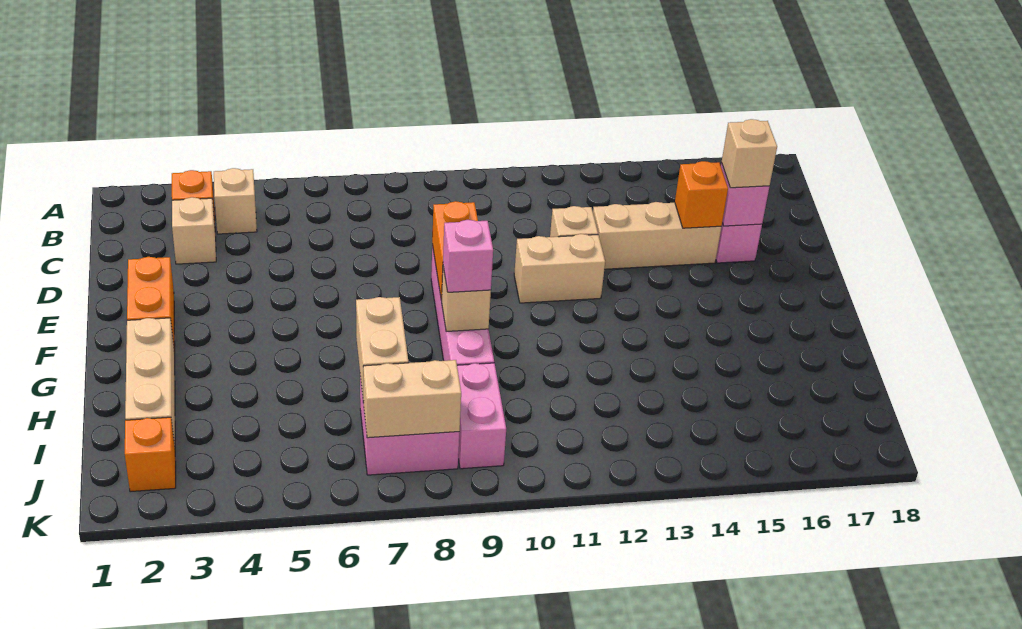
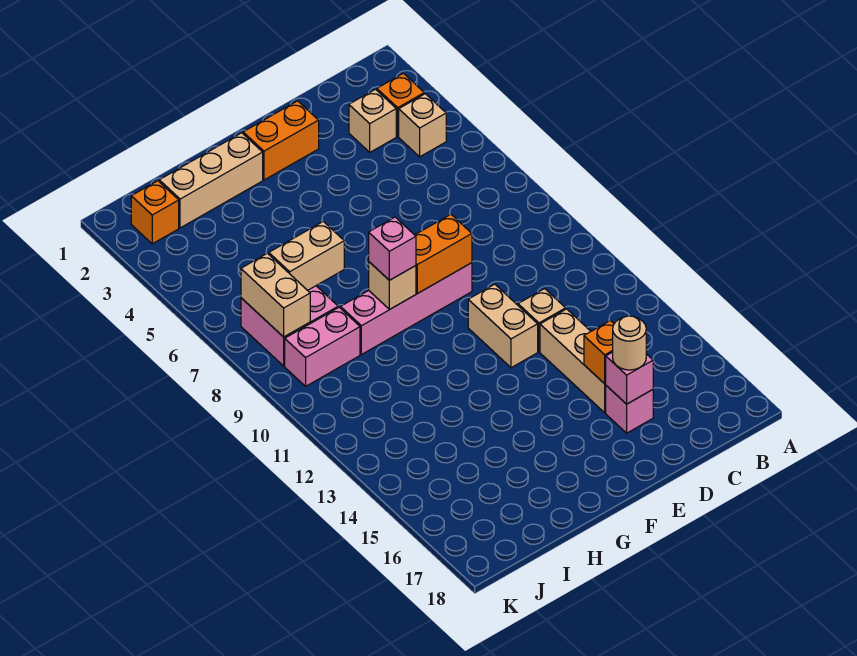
tan 1x1 brick [722,119,777,188] -> tan 1x1 round brick [613,316,646,370]

